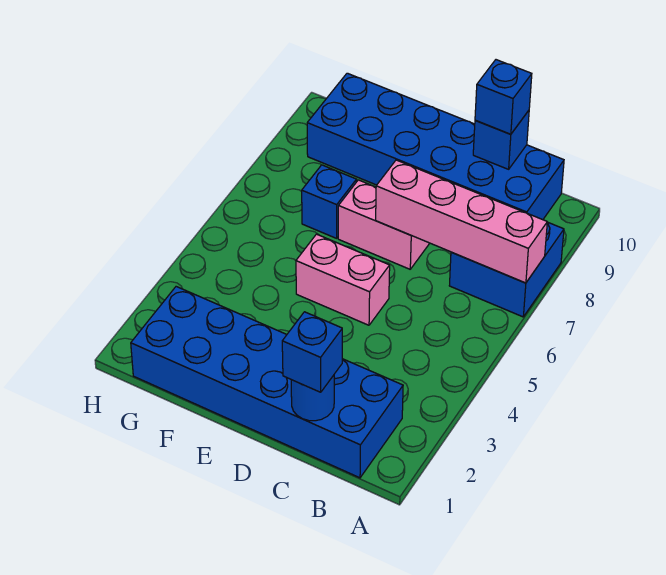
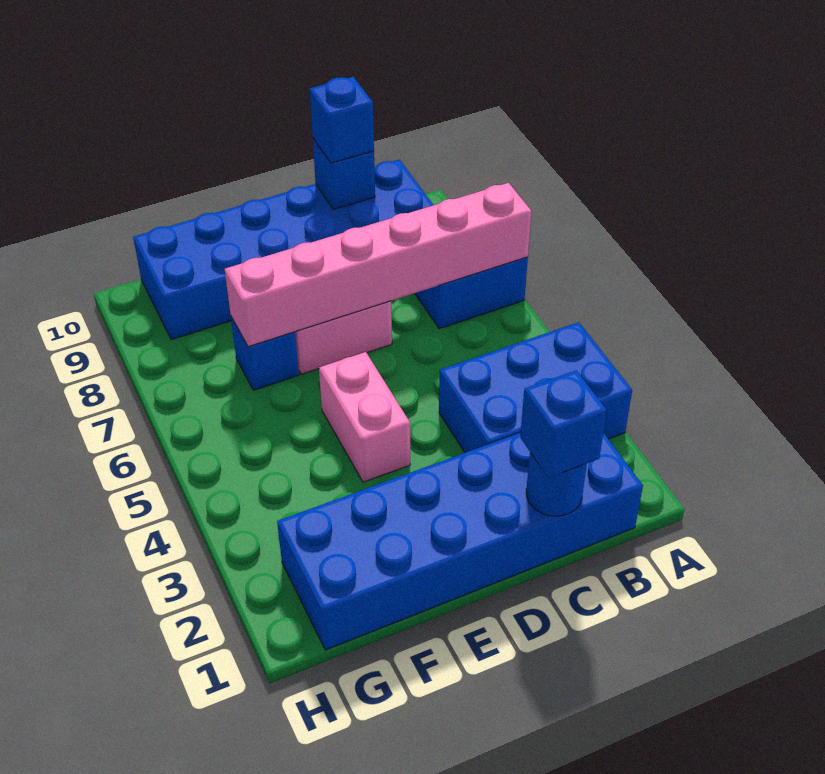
none -> blue 2x3 brick [439,322,632,453]
pink 1x4 brick [376,160,547,283] -> pink 1x6 brick [225,183,532,347]
pink 1x2 brick [296,234,390,325] -> pink 1x2 brick turned to [319,352,410,482]

